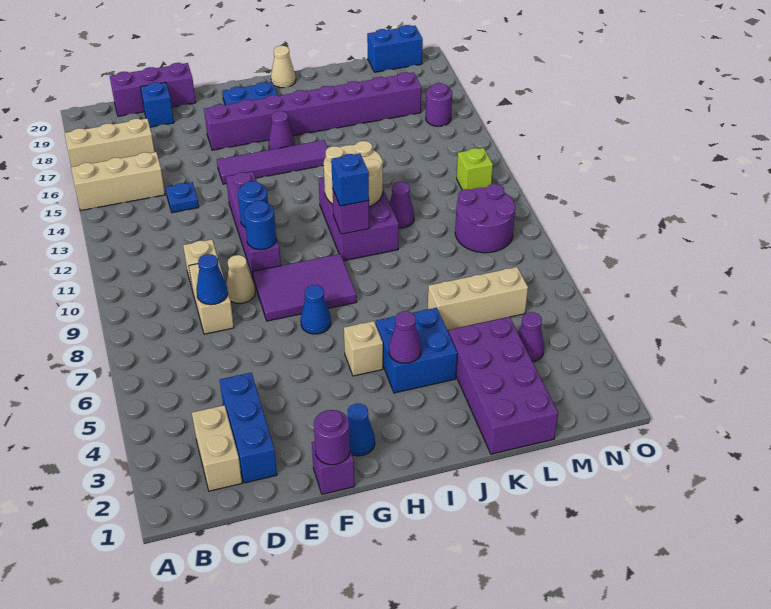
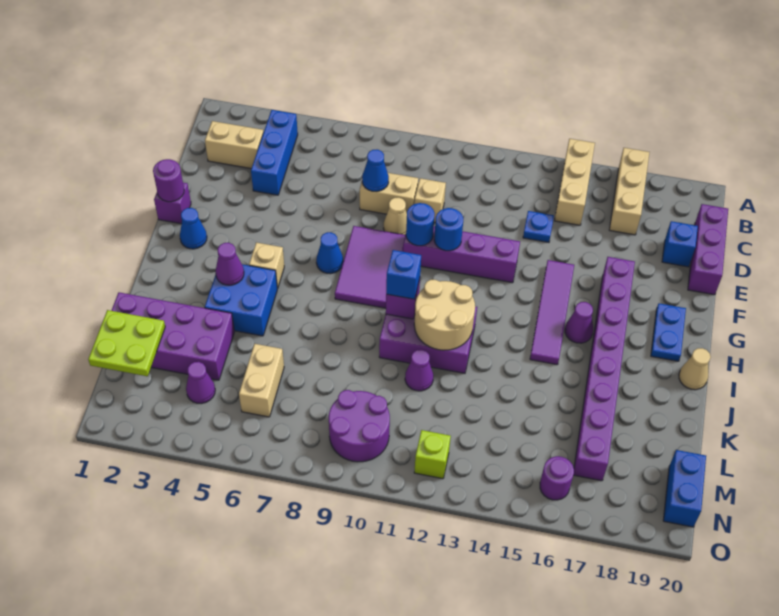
blue 1x3 brick [220,373,277,483] -> blue 1x3 brick turned to [251,110,298,195]
tan 1x3 brick [428,267,528,331] -> tan 1x2 brick [239,344,284,417]
none -> lime 2x2 plate [88,310,165,376]

